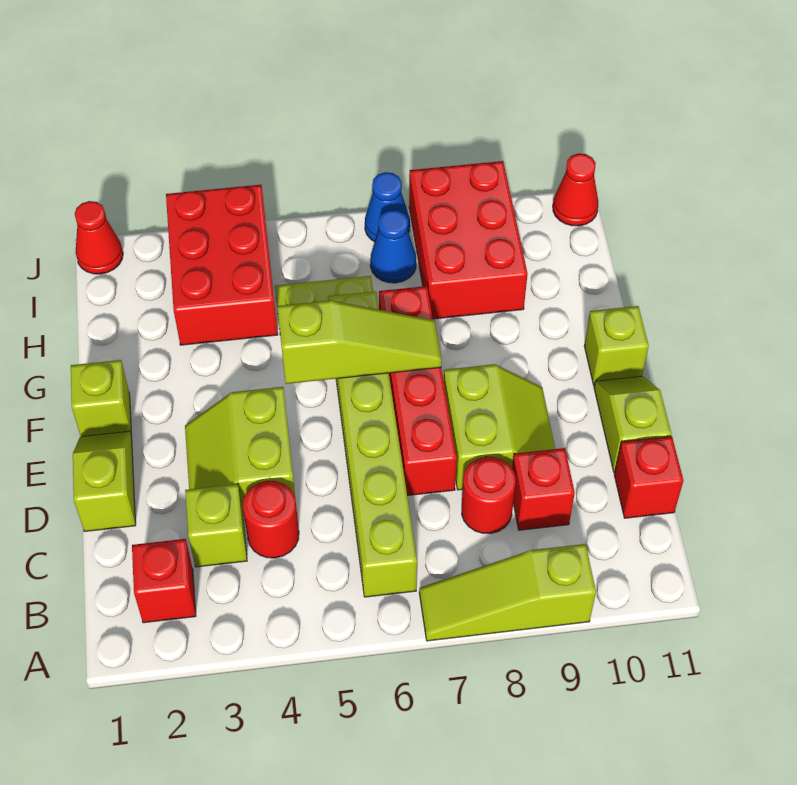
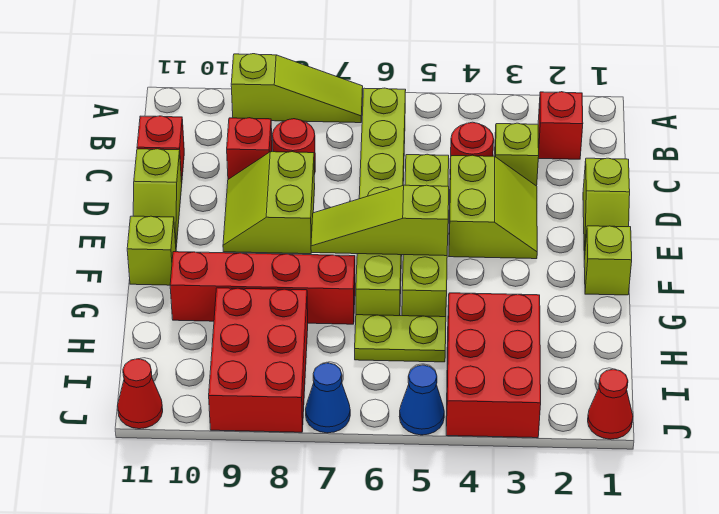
none -> lime 1x4 brick [402,154,449,317]
red 1x4 brick [379,286,457,496] -> red 1x4 brick turned to [170,252,355,324]
blue 1x1 cone [370,210,416,283] -> blue 1x1 cone moved to [399,365,444,435]

